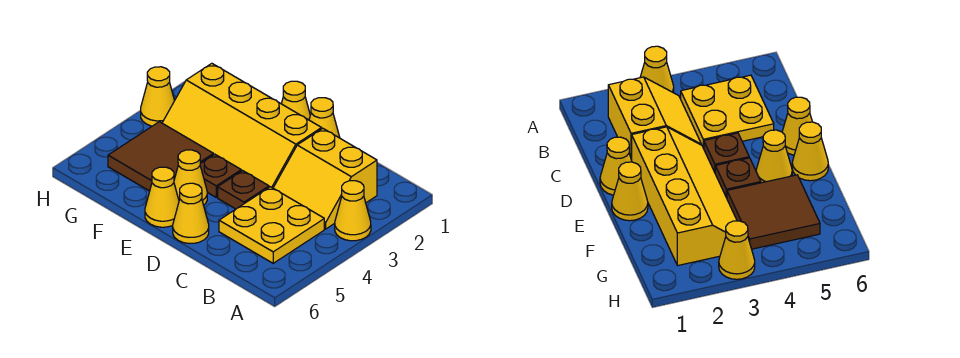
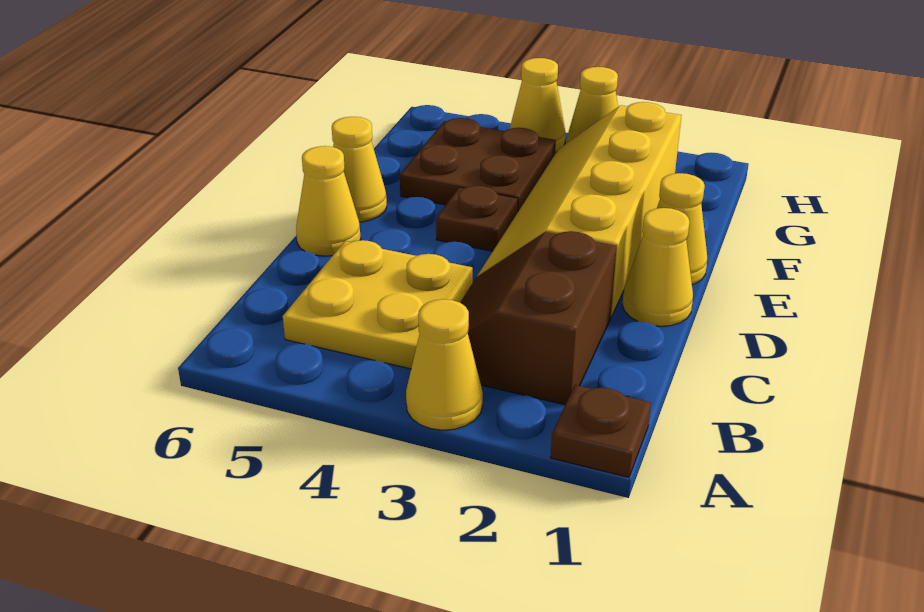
yellow 2x2 slope [273,129,377,229] -> brown 2x2 slope [460,231,617,405]
brown 1x1 plate [218,171,269,209] -> brown 1x1 plate moved to [551,385,651,477]
yellow 1x1 cone [174,150,207,205] -> yellow 1x1 cone moved to [510,58,565,152]
brown 2x2 tile [108,122,213,191] -> brown 2x2 plate [400,118,556,213]

